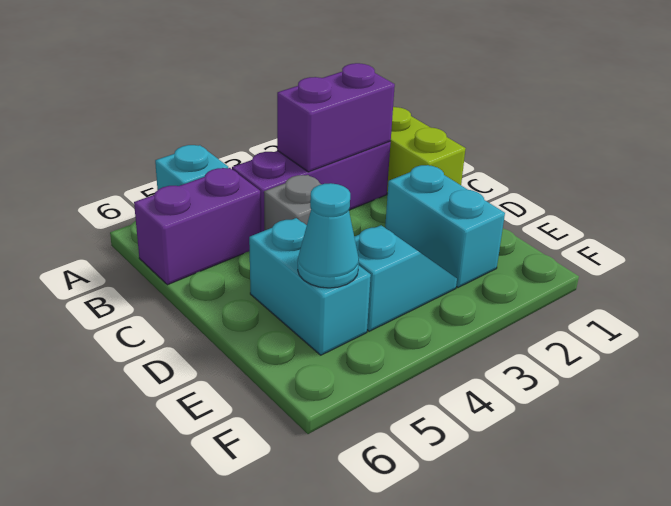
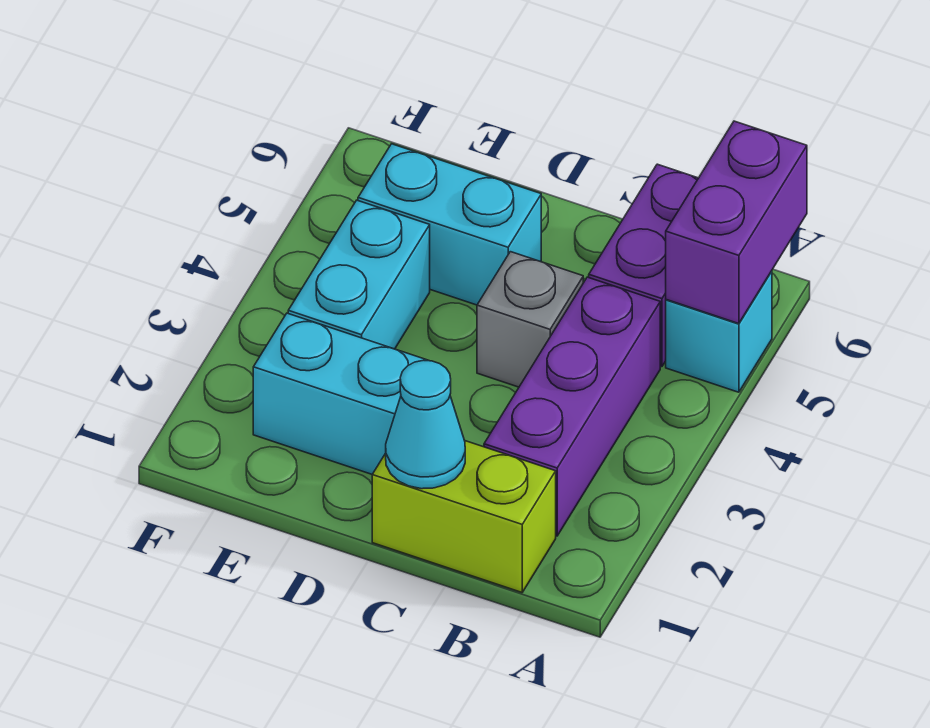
purple 1x2 brick [277,63,395,172] -> purple 1x2 brick moved to [666,121,807,324]
cyan 1x2 slope [354,225,457,331] -> cyan 1x2 brick [288,200,430,349]
cyan 1x1 cone [298,183,359,288] -> cyan 1x1 cone moved to [386,360,465,489]

